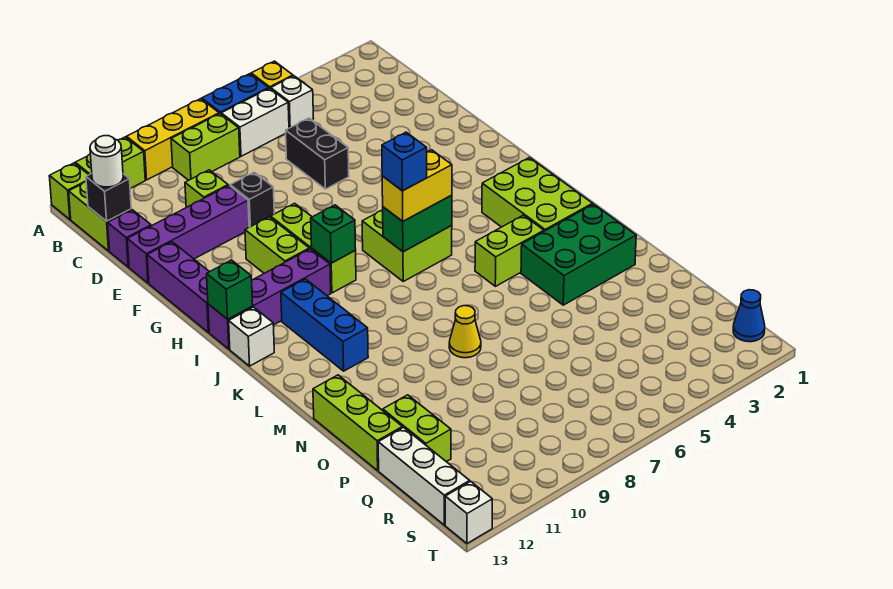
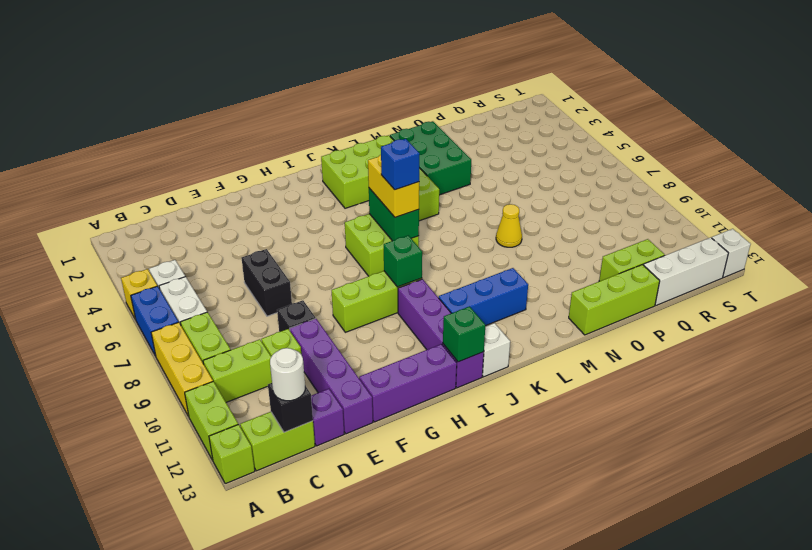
black 1x2 brick [286,118,349,189] -> black 1x2 brick turned to [242,249,292,316]
lime 1x2 brick [245,217,309,273] -> lime 1x2 brick moved to [203,339,272,402]
blue 1x1 cone [733,290,765,342] -> none

